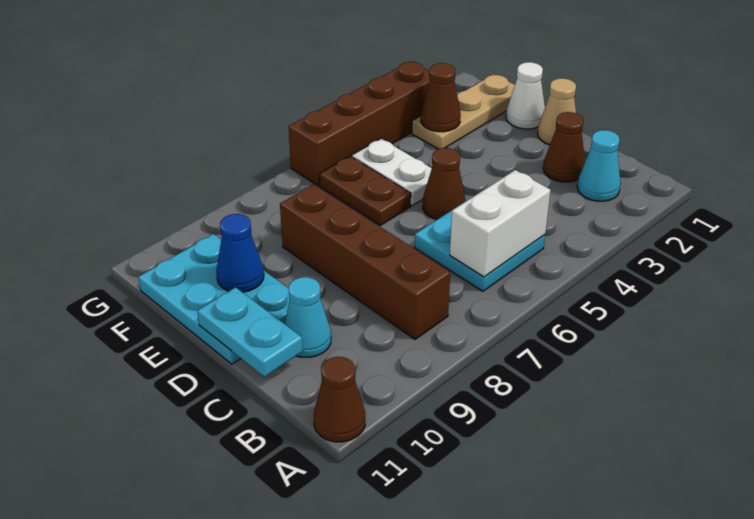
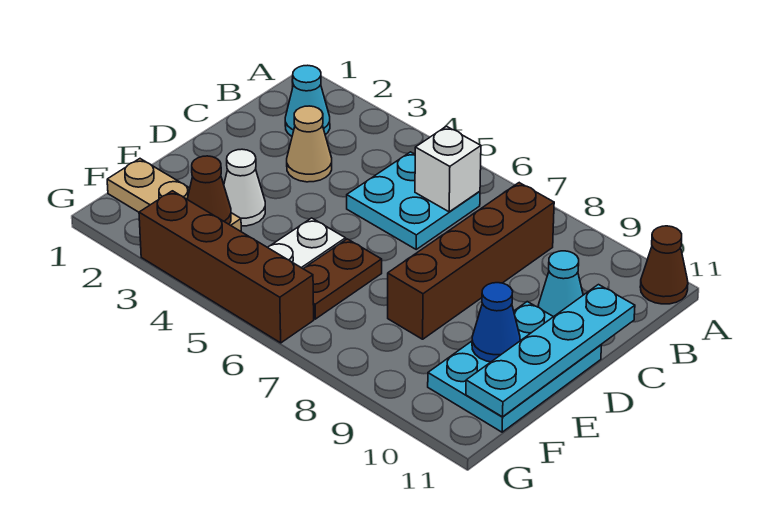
white 1x2 brick [450,170,550,277] -> white 1x1 brick [415,126,481,212]
brown 1x1 cone [543,112,585,182] -> none
cyan 1x2 plate [197,287,303,377] -> cyan 1x4 plate [466,285,635,417]
tan 1x1 cone [538,78,576,145] -> tan 1x1 cone moved to [287,106,332,182]
brown 1x1 cone [423,148,465,219] -> none
white 1x1 cone [506,62,545,129] -> white 1x1 cone moved to [224,149,265,226]

